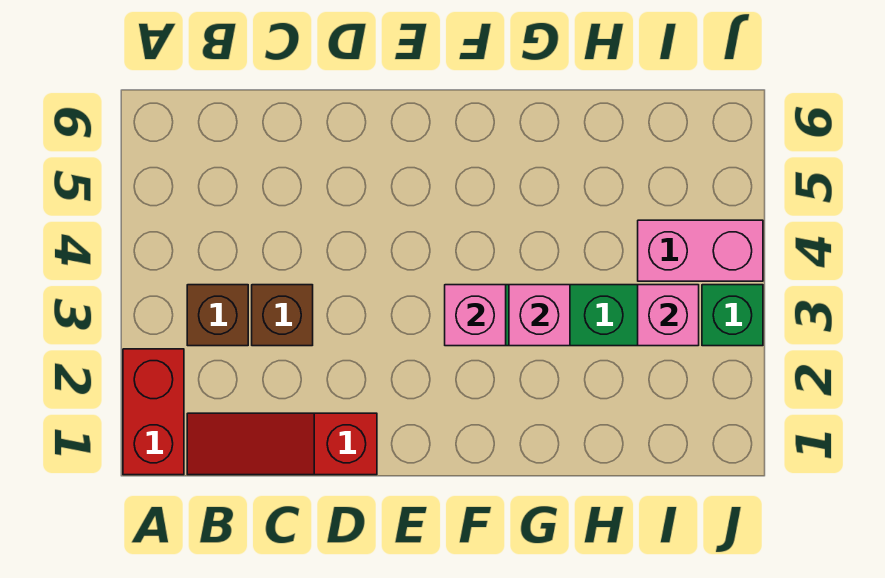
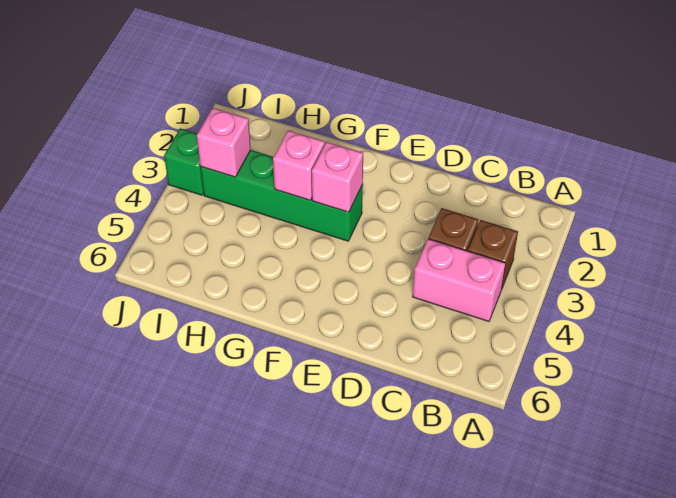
red 1x2 brick [123,349,184,475] -> none
red 1x3 slope [187,413,377,475] -> none
pink 1x2 brick [638,220,763,281] -> pink 1x2 brick moved to [413,239,506,321]

